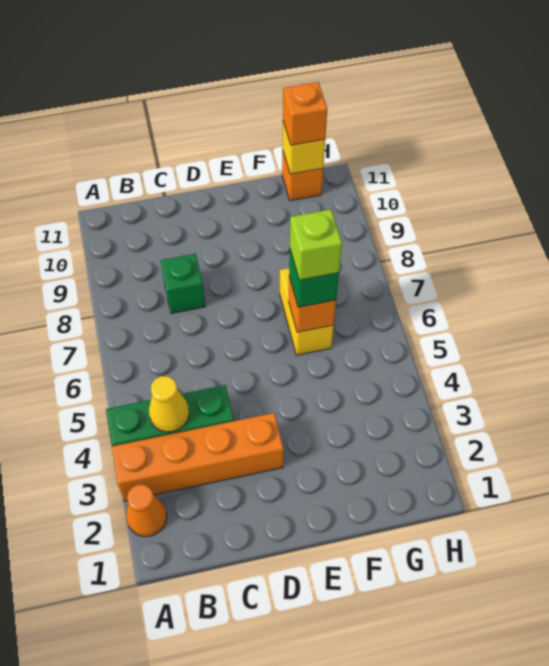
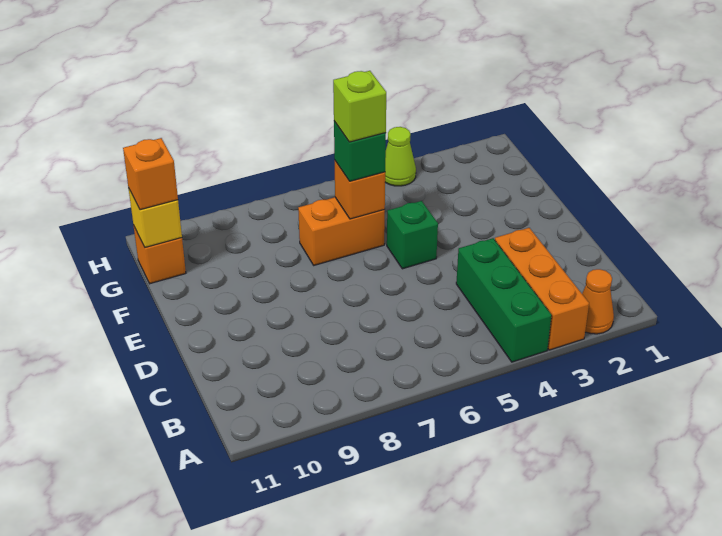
orange 1x4 brick [112,413,284,501] -> orange 1x3 brick [495,228,589,350]
yellow 1x1 cone [149,376,189,432] -> none
green 1x1 brick [160,254,205,313] -> green 1x1 brick moved to [387,201,438,269]
yellow 1x2 brick [280,268,334,355] -> orange 1x2 brick [298,197,385,265]
none -> lime 1x1 cone [385,127,416,186]

